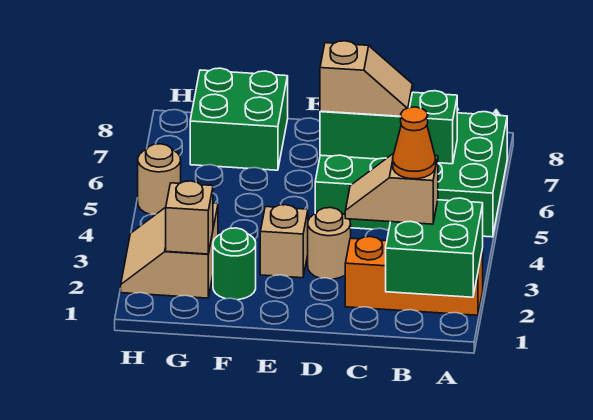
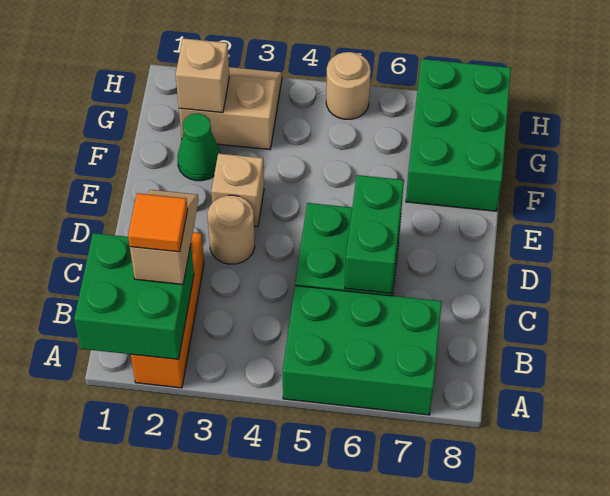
orange 1x1 cone [393,107,436,179] -> orange 1x1 tile [128,193,188,252]
green 1x3 brick [320,91,457,164] -> green 1x2 brick [345,175,404,293]
tan 1x2 slope [320,41,413,116] -> none
green 1x1 round brick [213,228,256,300] -> green 1x1 cone [178,113,221,181]
green 2x2 brick [190,68,288,170] -> green 2x3 brick [406,59,511,211]

